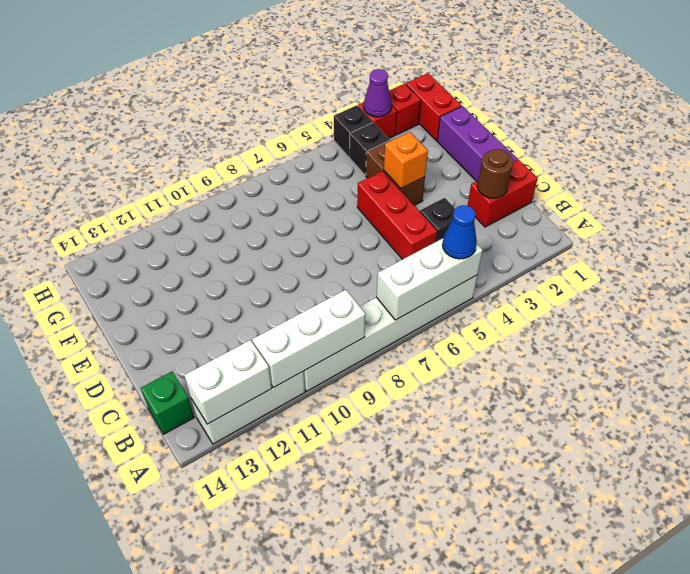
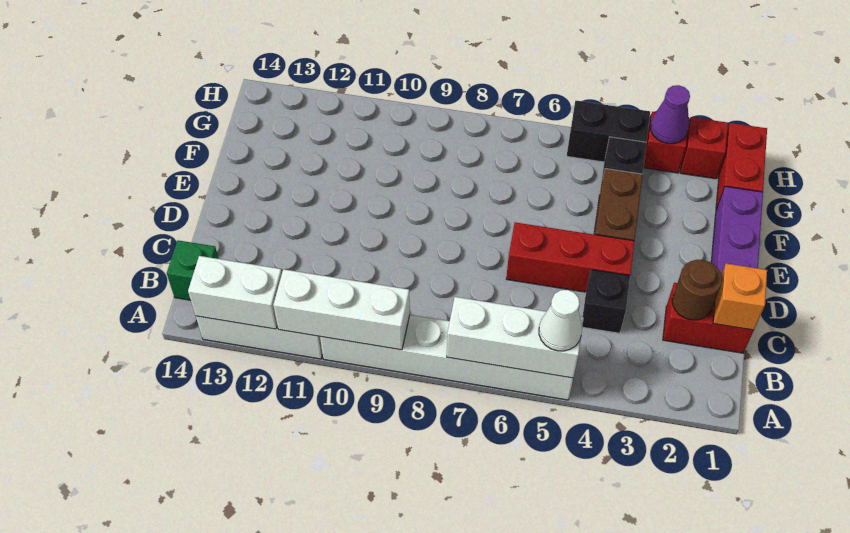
blue 1x1 cone [442,205,477,259] -> white 1x1 cone [539,290,582,351]
red 1x3 brick [357,171,437,260] -> red 1x3 brick turned to [506,222,634,292]
orange 1x1 brick [384,132,428,188] -> orange 1x1 brick moved to [713,264,767,330]
black 1x1 brick [334,105,373,157] -> black 1x2 brick [567,101,650,162]

